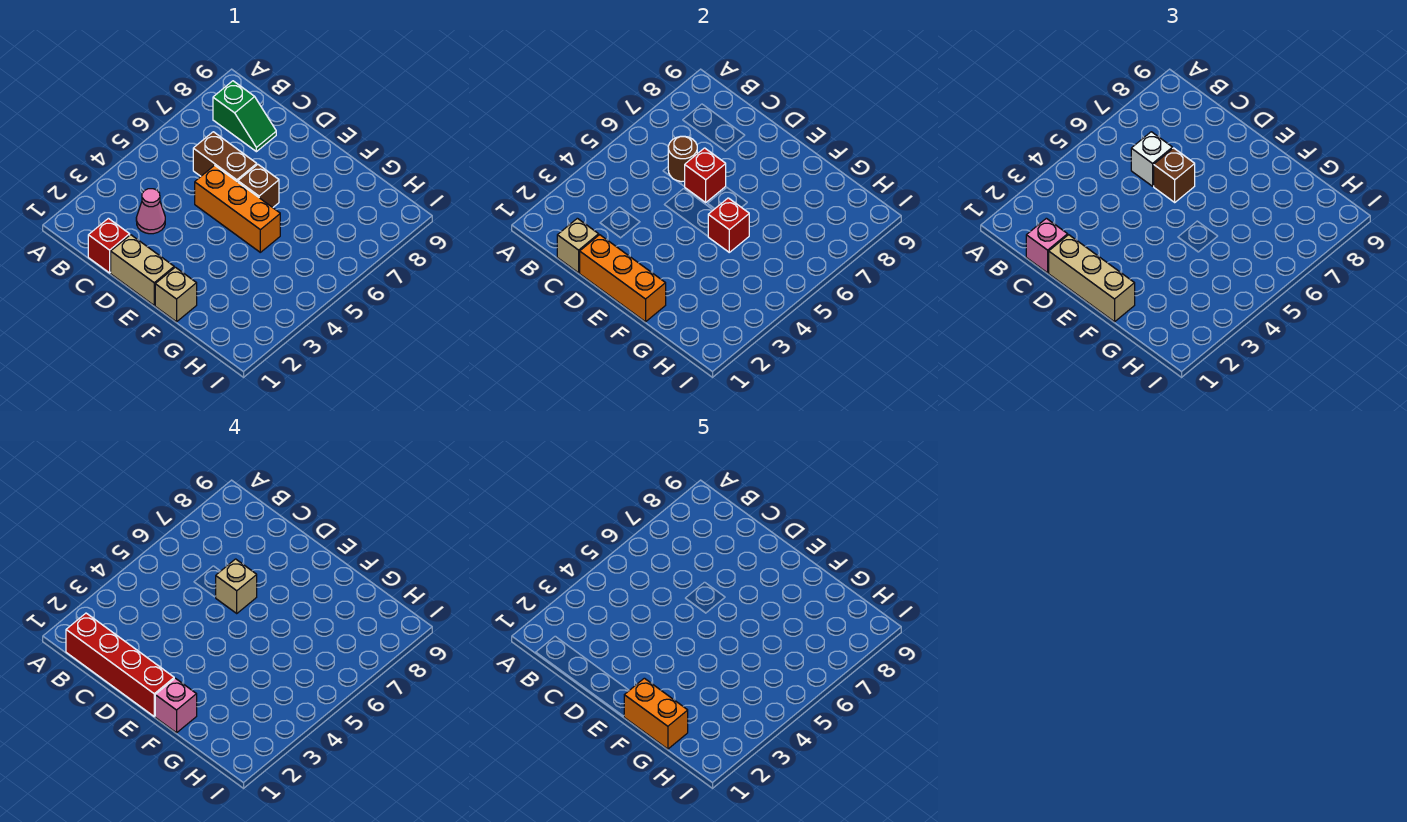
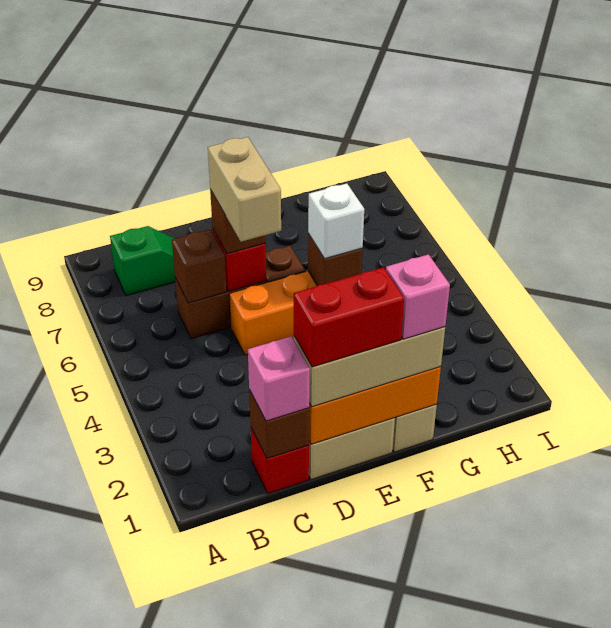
red 1x4 brick [66,613,174,716] -> red 1x2 brick [294,267,404,367]
tan 1x1 brick [557,218,599,273] -> brown 1x1 brick [249,390,309,459]
pink 1x1 cone [136,189,165,234] -> none
brown 1x1 round brick [668,136,697,182] -> brown 1x1 brick [172,229,227,303]
white 1x1 brick [1131,132,1172,186] -> white 1x1 brick moved to [308,183,364,259]
tan 1x1 brick [216,559,257,613] -> tan 1x2 brick [208,137,281,242]
orange 1x2 brick [624,678,688,749] -> none
red 1x1 brick [708,198,749,252] -> brown 1x1 brick [308,234,363,286]

